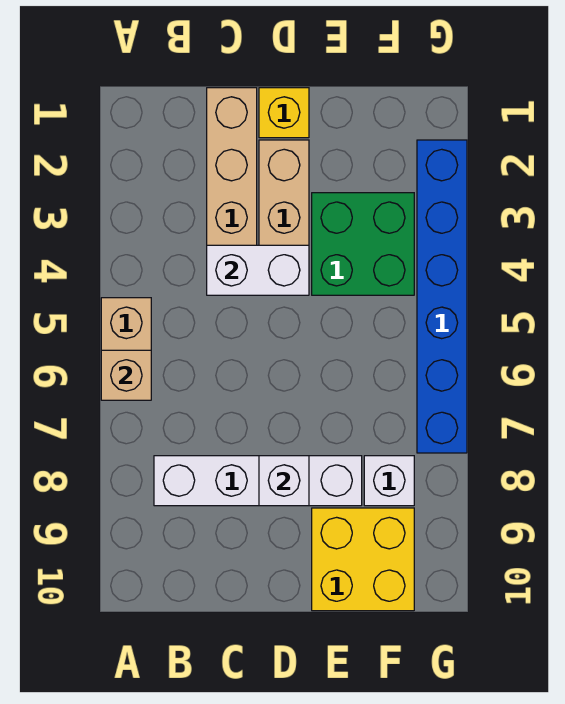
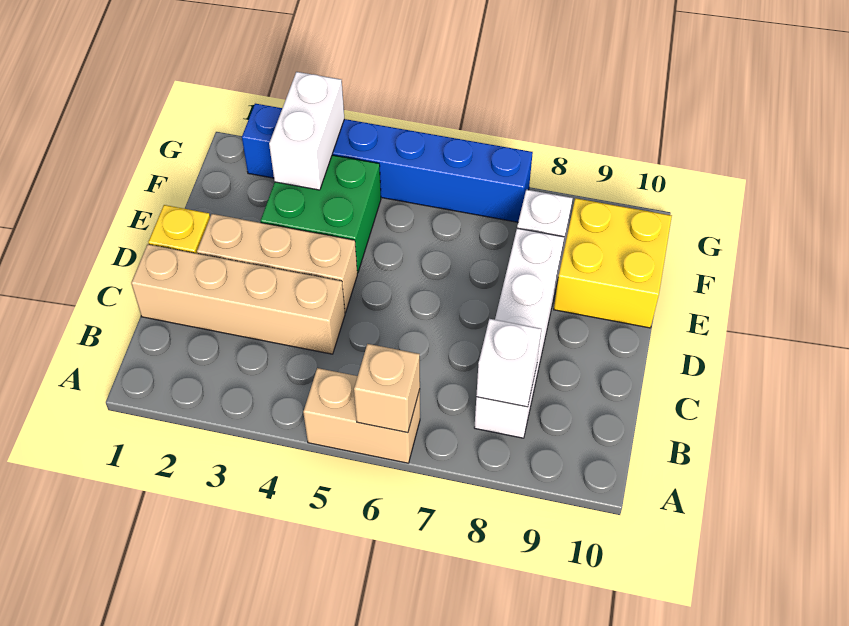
white 1x2 brick [207,245,309,295] -> white 1x2 brick moved to [269,72,344,190]
white 1x1 brick [259,456,309,506] -> white 1x1 brick moved to [476,319,541,407]

